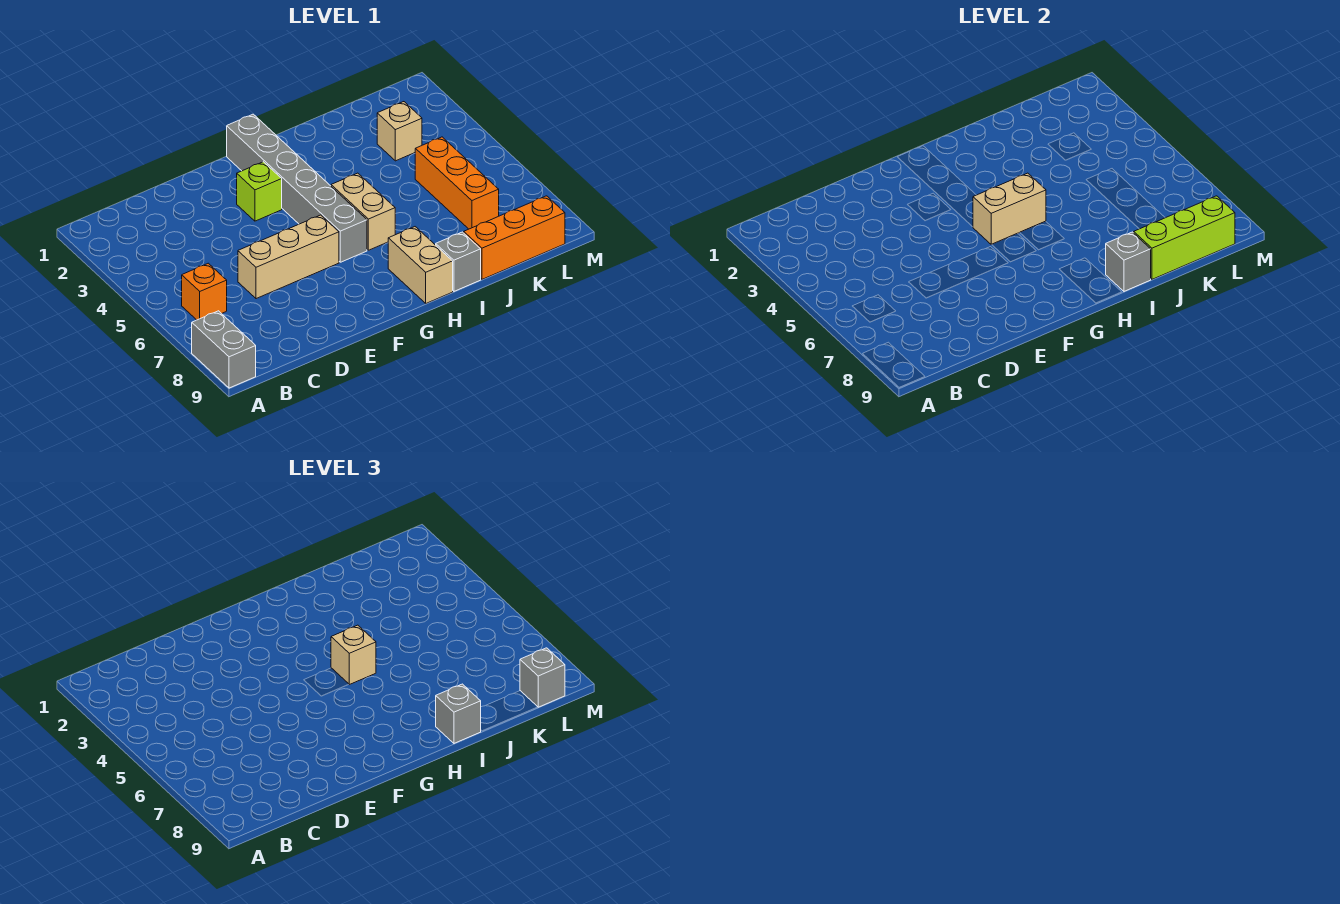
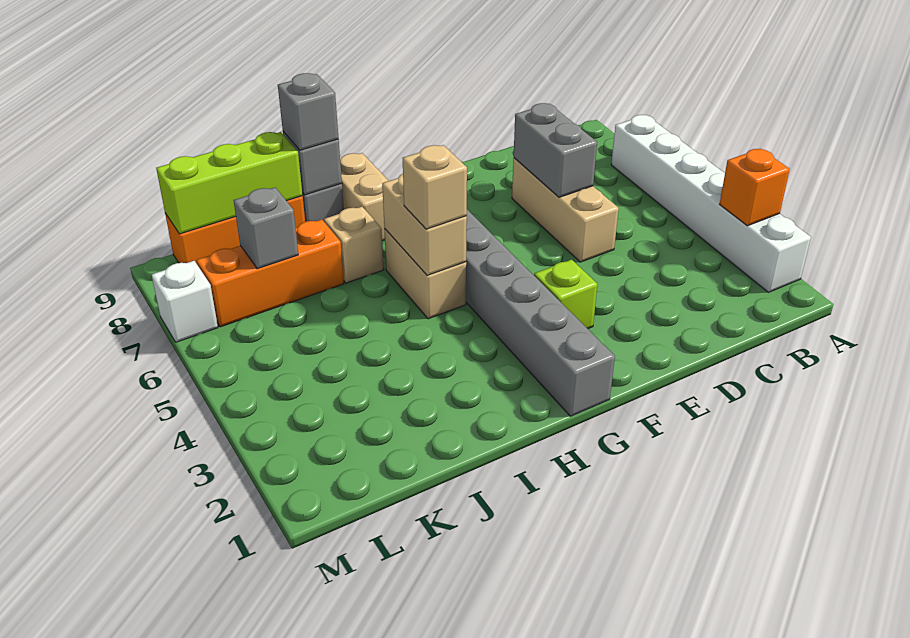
none -> white 1x6 brick [611,115,811,292]
grey 1x2 brick [192,311,256,388] -> grey 1x2 brick moved to [514,103,597,197]
orange 1x1 brick [182,263,227,320] -> orange 1x1 brick moved to [720,149,790,226]
tan 1x3 brick [238,215,339,299] -> tan 1x3 brick turned to [512,158,619,262]
tan 1x2 brick [973,173,1046,245] -> tan 1x2 brick turned to [382,174,467,275]
tan 1x1 brick [377,102,422,161] -> tan 1x1 brick moved to [324,207,384,283]
orange 1x3 brick [415,137,499,229] -> orange 1x3 brick turned to [197,220,344,327]
grey 1x1 brick [520,648,565,707] -> grey 1x1 brick moved to [234,188,298,269]
none -> white 1x1 brick [152,261,218,342]

